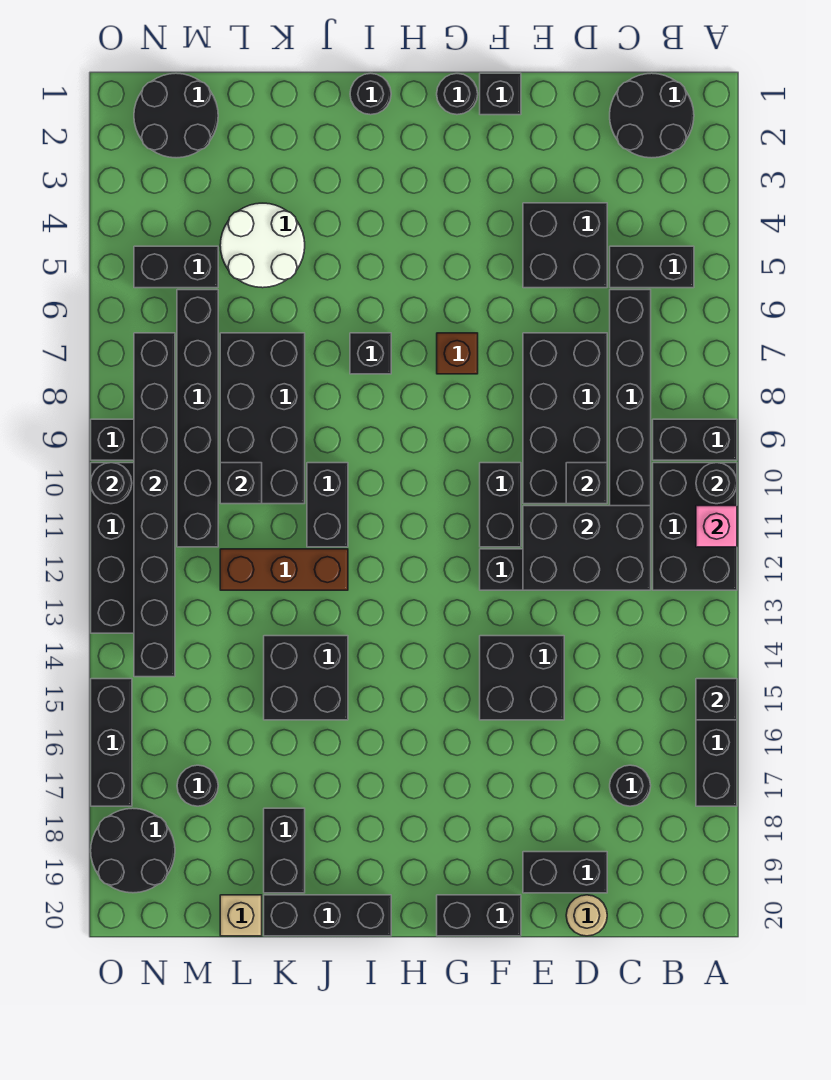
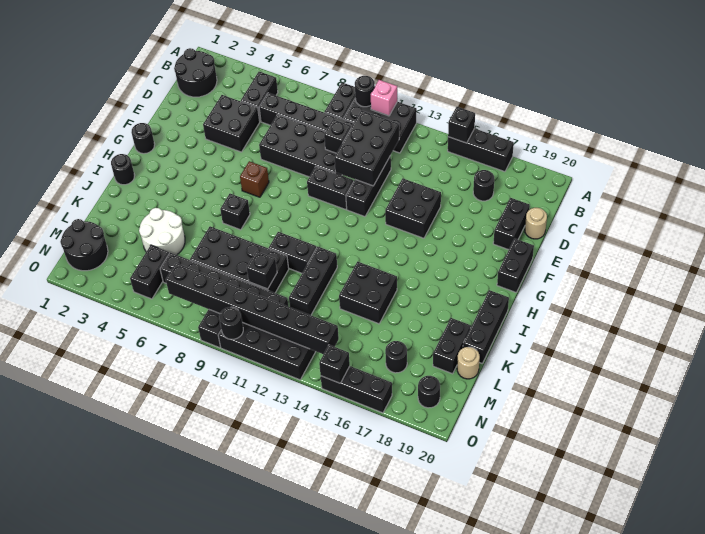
black 1x1 brick [480,73,521,115] -> black 1x1 brick moved to [319,345,350,383]
brown 1x3 brick [220,549,348,590] -> black 1x3 brick [289,247,337,315]
black 1x2 brick [264,808,305,893] -> black 1x2 brick turned to [433,318,471,374]
tan 1x1 brick [220,895,262,936] -> tan 1x1 round brick [457,347,480,379]
black 2x2 round brick [91,808,175,893] -> black 1x1 round brick [418,376,440,408]

